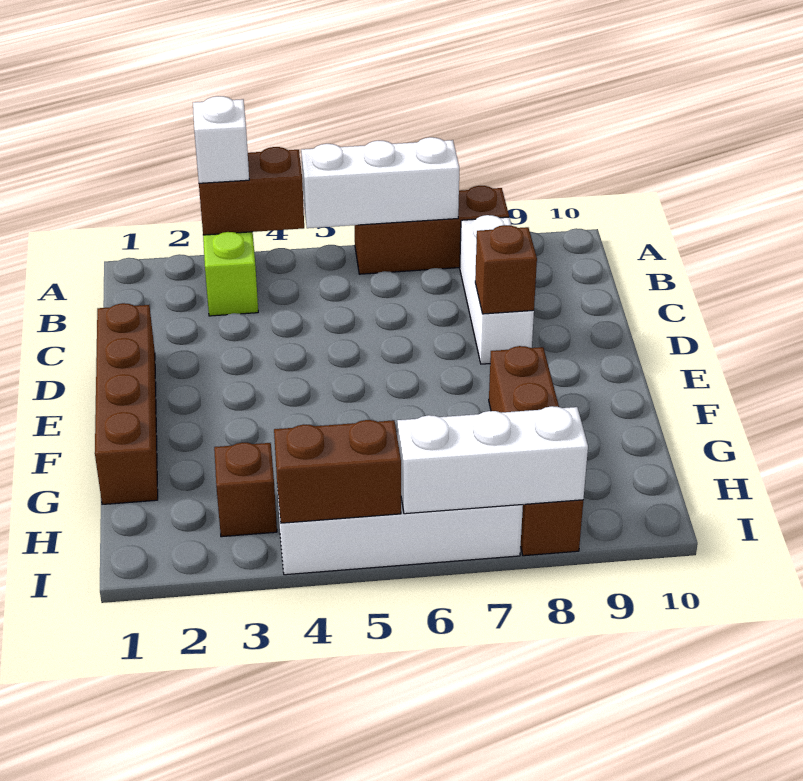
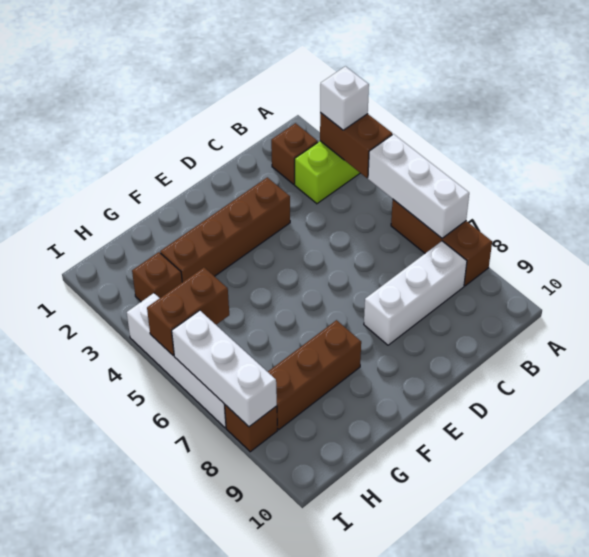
brown 1x4 brick [95,303,158,504] -> brown 1x4 brick moved to [160,177,290,282]
brown 1x1 brick [475,225,537,314] -> brown 1x1 brick moved to [271,123,318,184]
brown 1x2 brick [274,420,401,523] -> brown 1x2 brick turned to [147,268,229,355]

